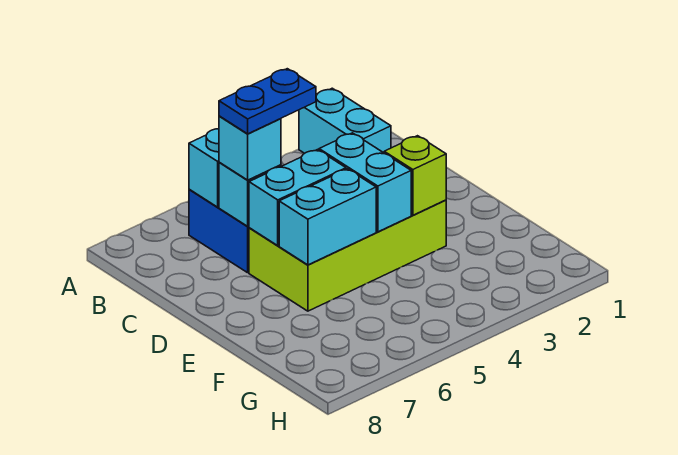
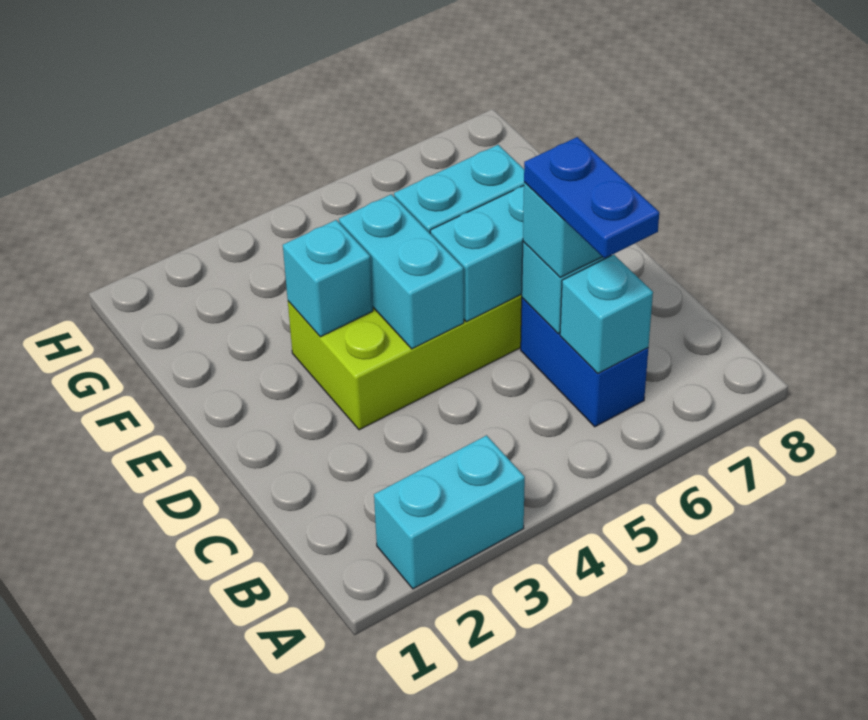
cyan 1x2 brick [299,88,391,153] -> cyan 1x2 brick turned to [374,435,525,589]
blue 1x2 plate [219,69,316,134] -> blue 1x2 plate turned to [524,137,659,258]
lime 1x1 brick [384,136,446,215] -> cyan 1x1 brick [283,220,373,337]

